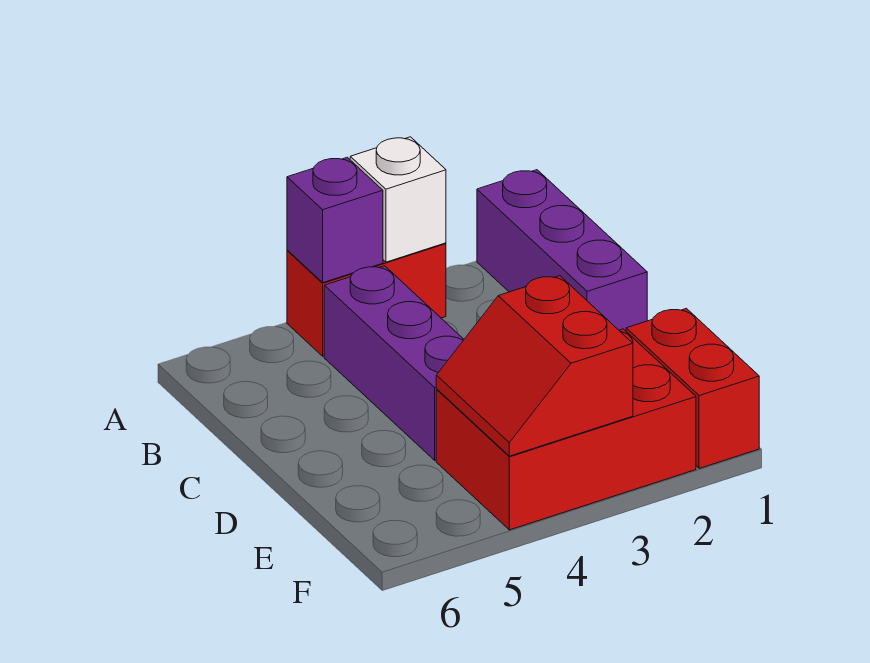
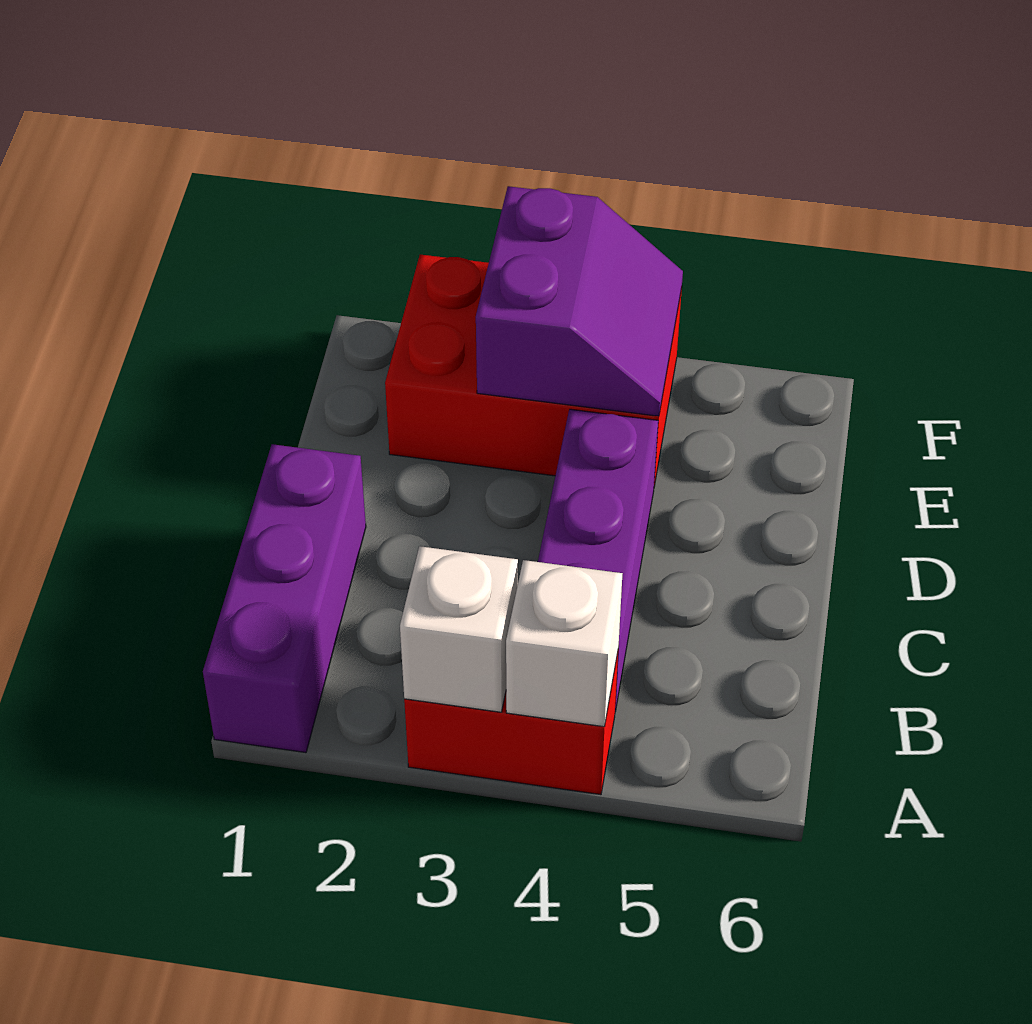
purple 1x1 brick [287,157,383,283] -> white 1x1 brick [506,560,622,727]
red 1x2 brick [626,308,759,468] -> none
red 2x2 slope [436,276,633,456] -> purple 2x2 slope [476,186,683,416]

